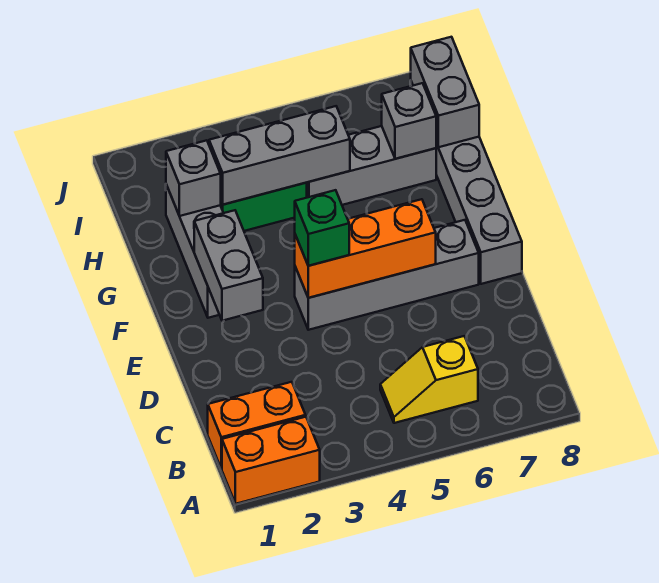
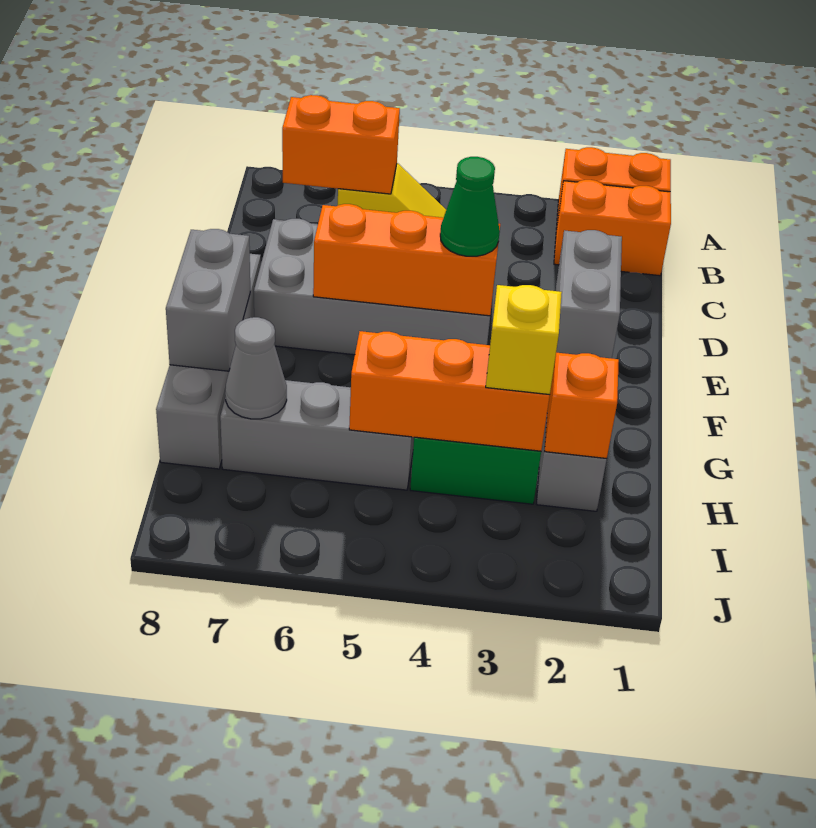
none -> orange 1x2 brick [282,95,400,194]
grey 1x4 brick [295,220,479,330] -> grey 2x4 brick [254,219,490,355]
green 1x1 brick [295,190,349,266] -> green 1x1 cone [440,157,500,256]
grey 1x1 brick [166,140,221,216] -> orange 1x1 brick [545,353,619,459]
grey 1x3 brick [209,106,350,205] -> orange 1x3 brick [349,331,550,451]
none -> yellow 1x1 brick [486,285,562,395]
grey 1x1 brick [382,83,437,159] -> grey 1x1 cone [225,317,287,419]
grey 1x2 brick [411,37,479,147] -> grey 1x2 brick moved to [166,229,250,371]

